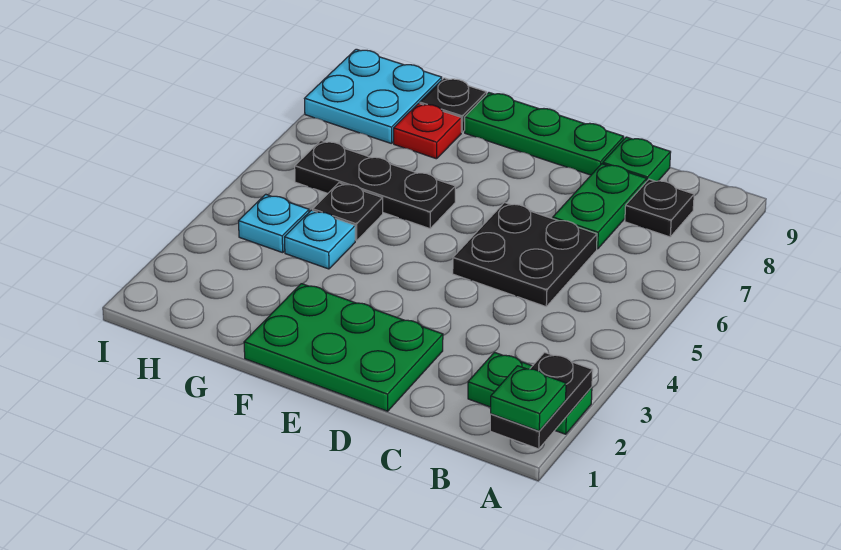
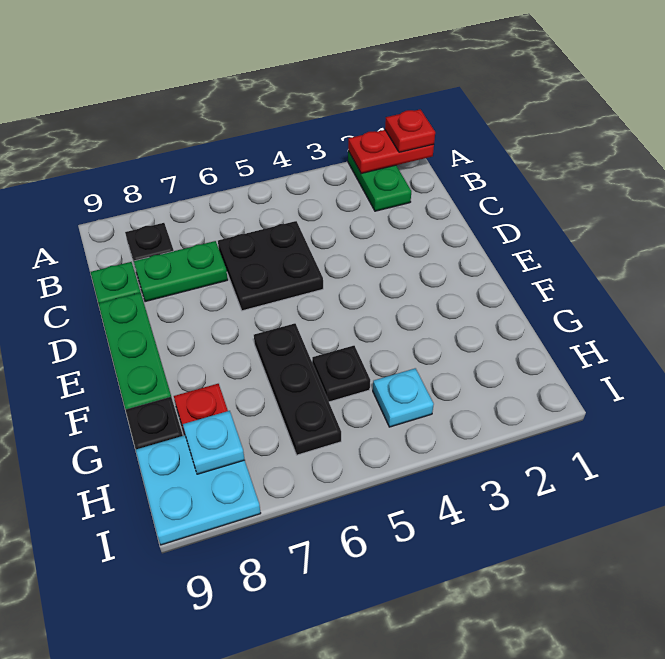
black 1x2 plate [490,352,593,449] -> red 1x2 plate [348,130,434,173]
green 1x1 plate [491,366,566,431] -> red 1x1 plate [385,109,435,152]
green 2x3 plate [244,284,443,411] -> none
cyan 1x1 plate [285,210,355,269] -> cyan 1x1 plate moved to [183,411,245,474]

